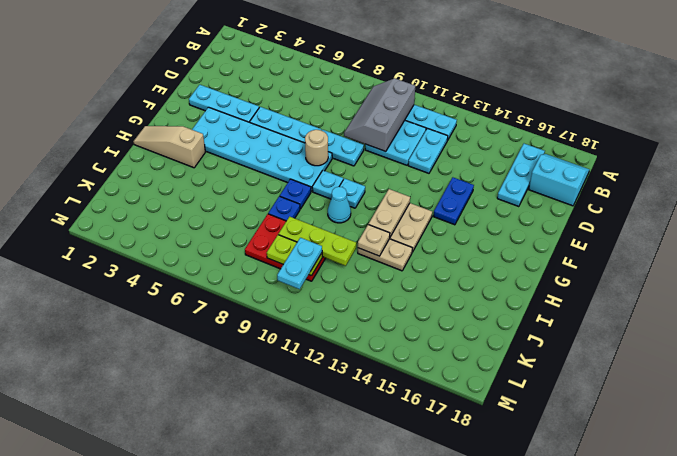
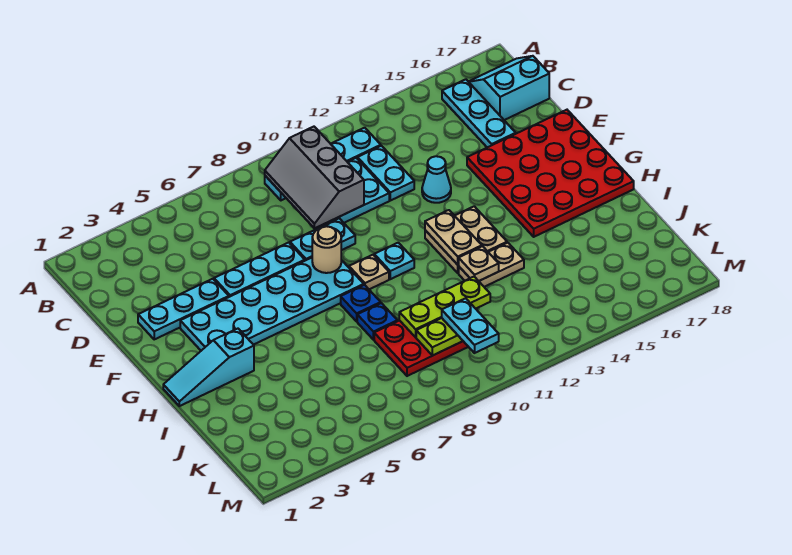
blue 1x2 plate [433,177,474,225] -> none
none -> red 4x4 plate [467,110,634,237]
cyan 1x1 plate [312,171,343,199] -> tan 1x1 plate [349,255,389,289]
tan 1x3 slope [133,126,205,168] -> cyan 1x3 slope [163,329,254,406]
cyan 1x1 cone [328,187,351,223] -> cyan 1x1 cone moved to [422,156,451,203]

